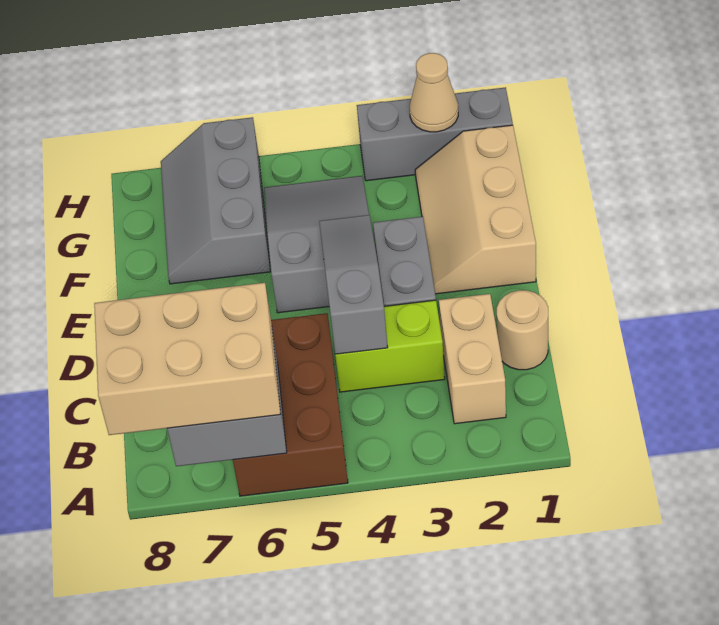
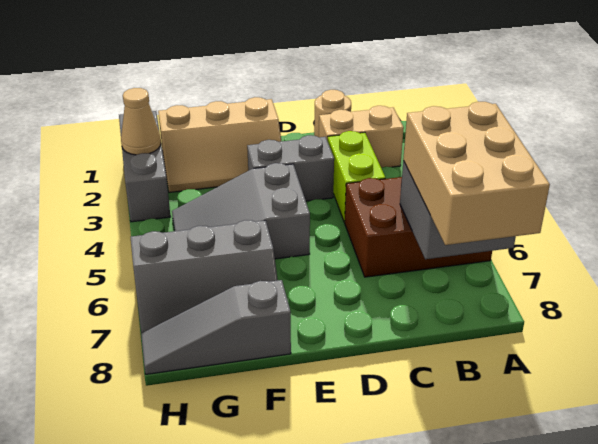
grey 1x3 slope [319,215,388,354] -> grey 1x3 slope moved to [141,280,291,374]

